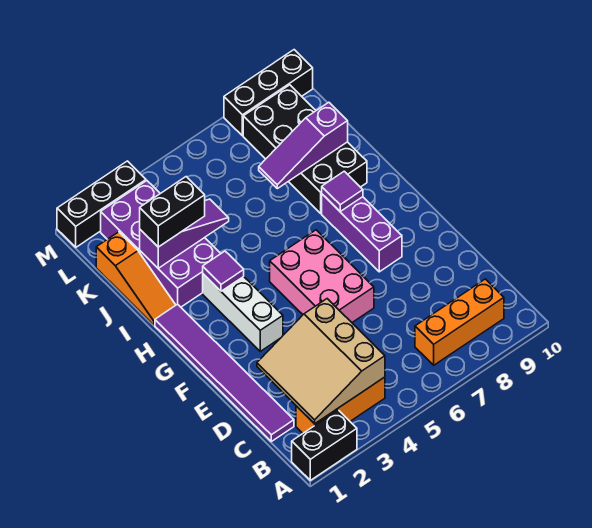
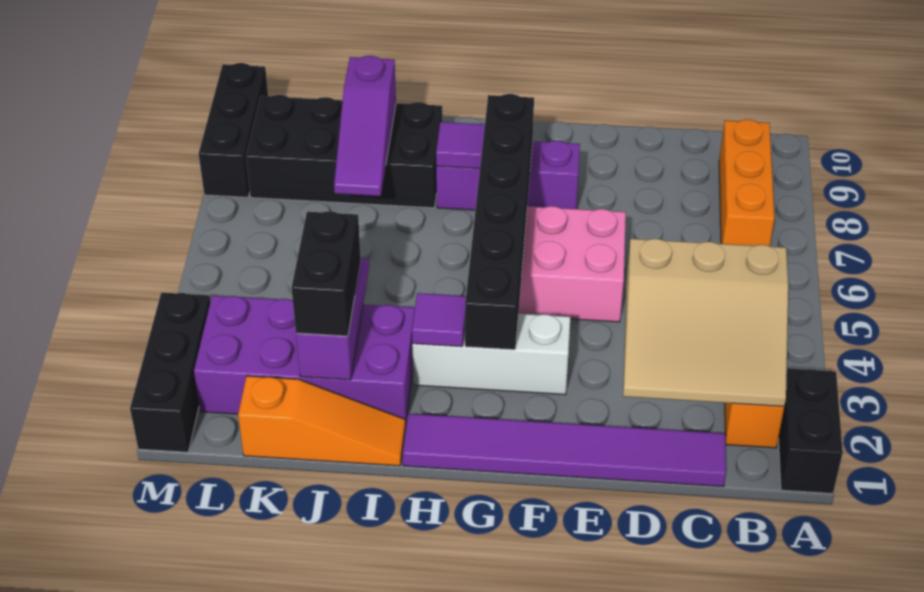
none -> black 1x6 brick [465,94,534,350]

